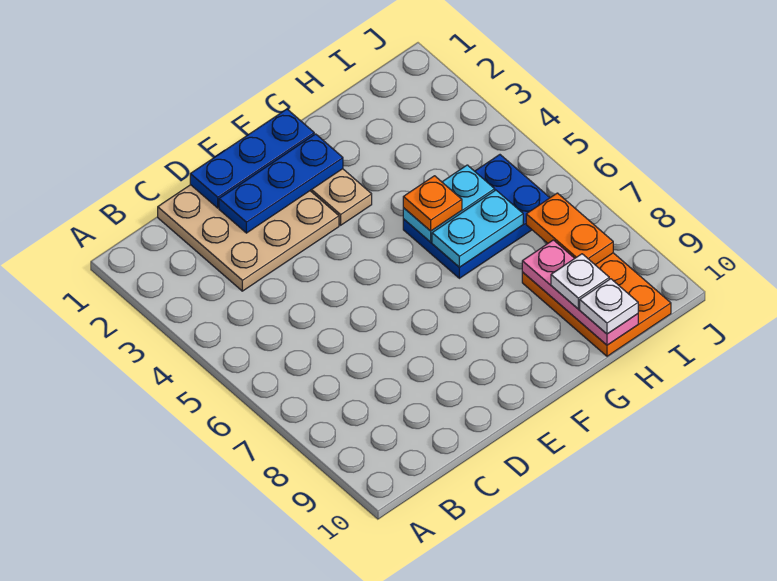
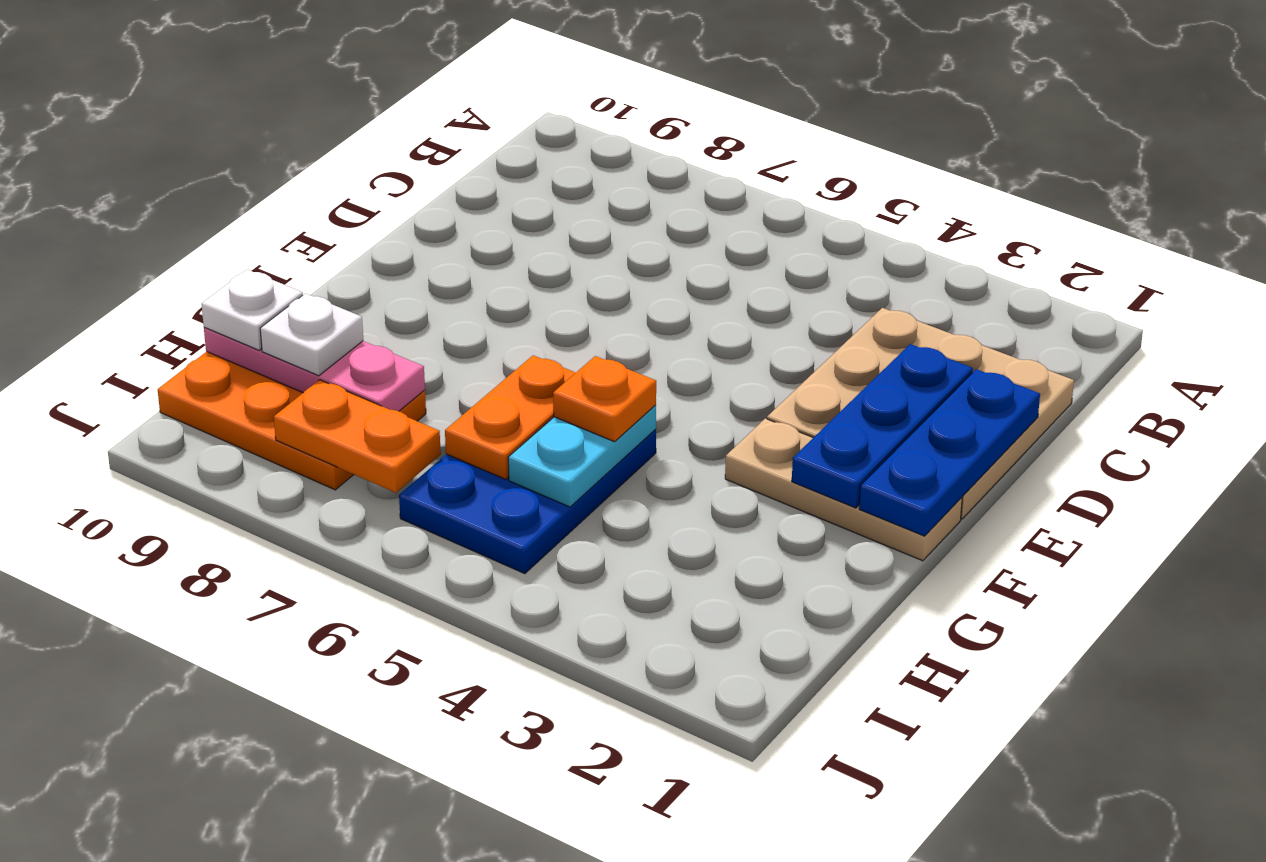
cyan 1x2 plate [432,190,523,267] -> orange 1x2 plate [445,355,576,479]

